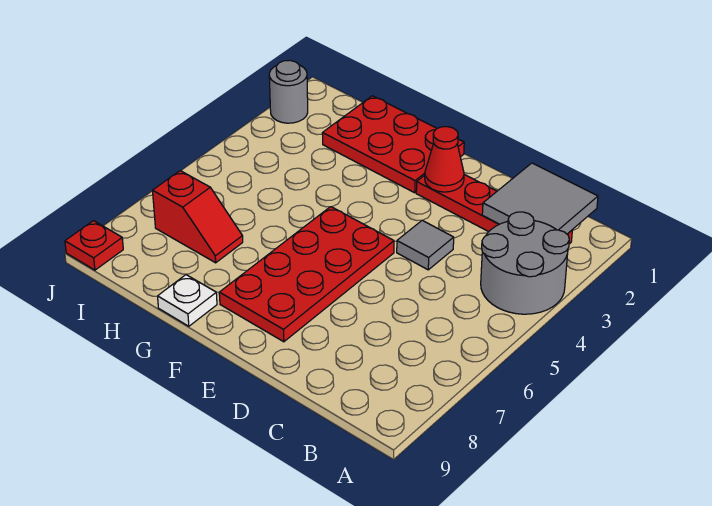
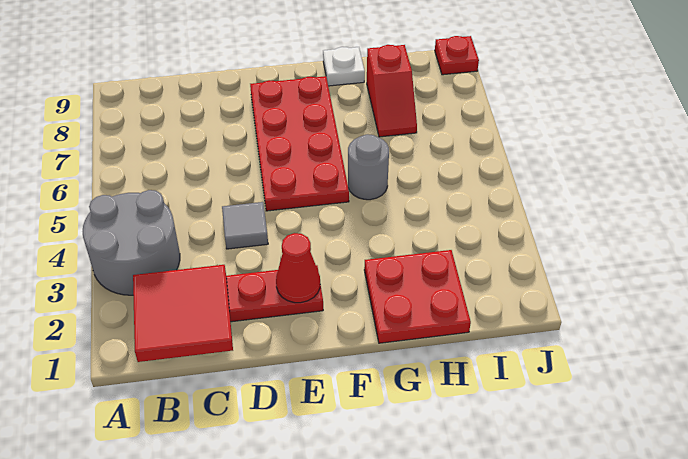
grey 2x2 tile [482,163,598,234] -> red 2x2 tile [133,265,233,362]
red 2x3 plate [322,96,464,193] -> red 2x2 plate [364,250,471,343]
red 1x2 slope [153,171,243,263] -> red 1x2 slope turned to [367,45,417,137]
grey 1x1 round brick [269,60,308,123] -> grey 1x1 round brick moved to [348,134,389,200]

